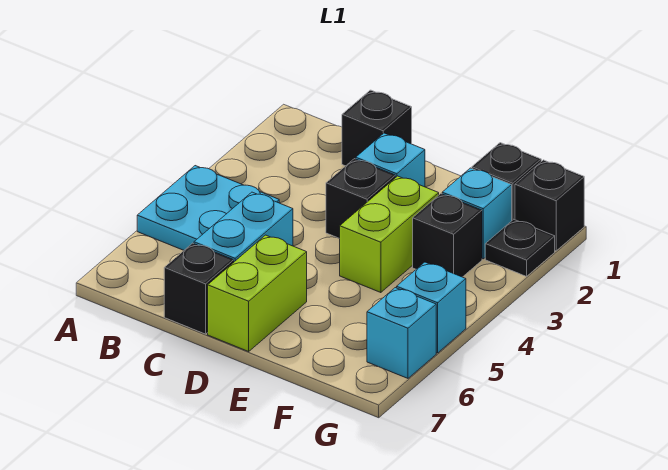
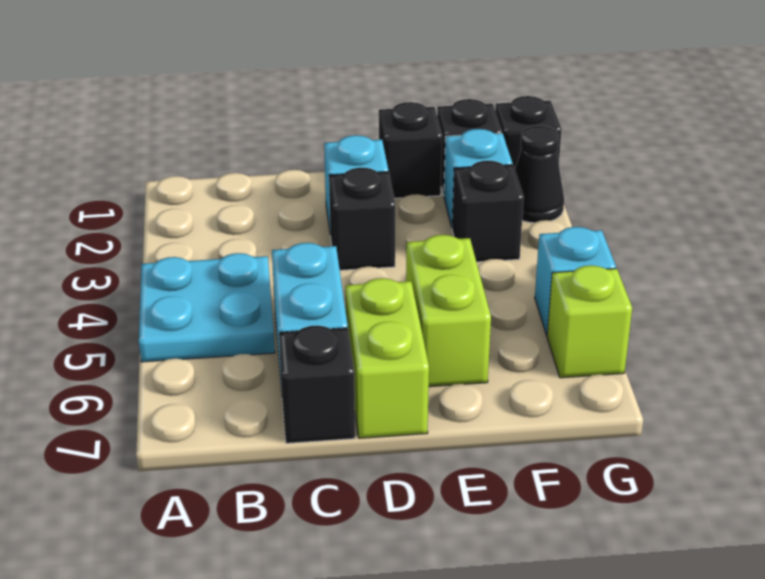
black 1x1 brick [342,90,412,166] -> black 1x1 brick moved to [379,102,442,198]
lime 1x2 brick [339,176,439,293] -> lime 1x2 brick moved to [406,235,491,387]
black 1x1 plate [485,219,555,276] -> black 1x1 cone [515,126,564,223]
cyan 1x1 brick [367,288,436,378] -> lime 1x1 brick [547,265,632,378]

